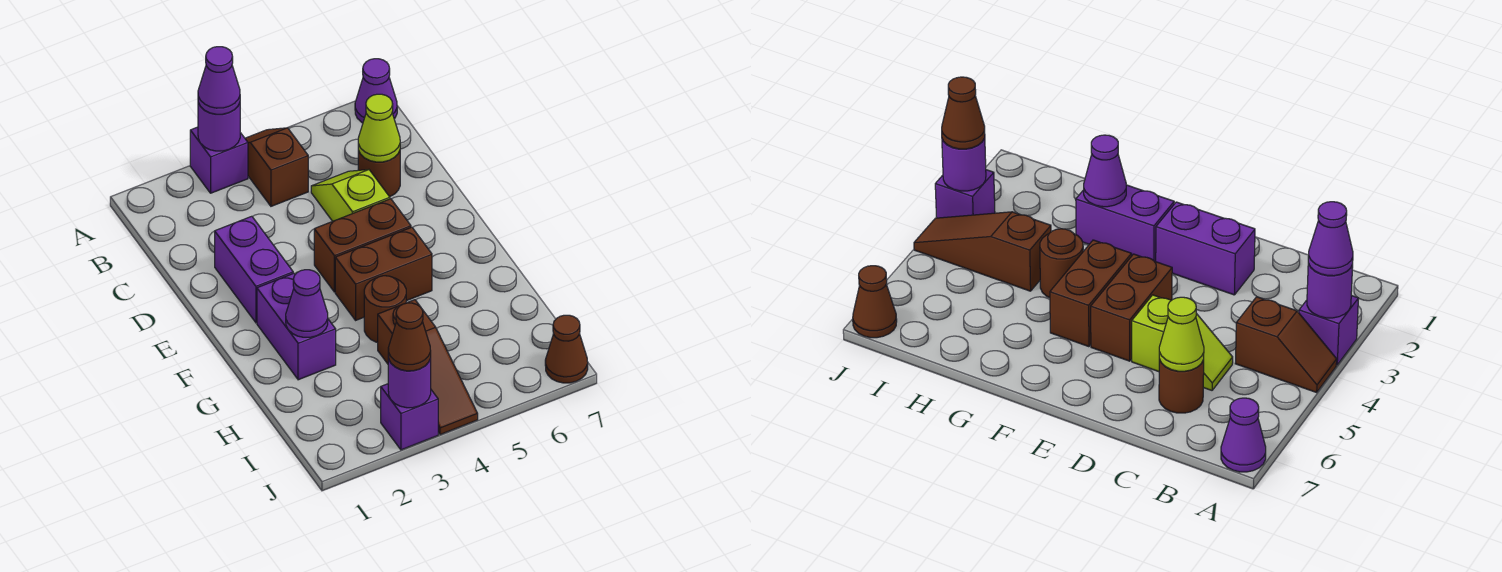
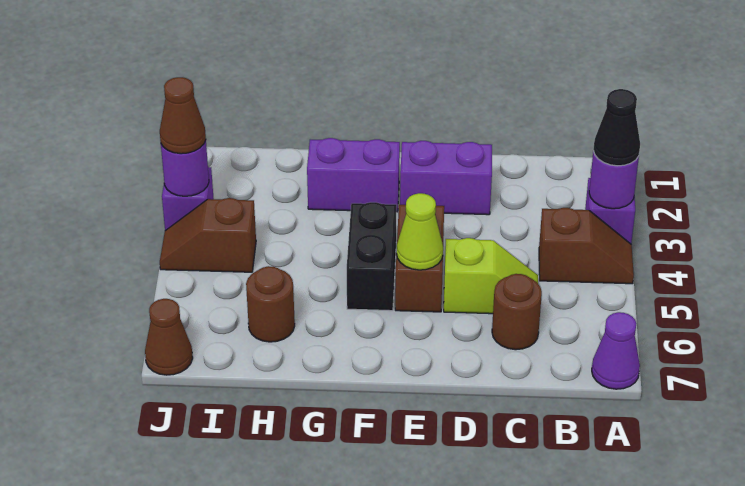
purple 1x1 cone [198,47,240,114] -> black 1x1 cone [593,89,640,166]
lime 1x1 cone [358,94,400,162] -> lime 1x1 cone moved to [397,193,443,270]
brown 1x2 brick [335,227,432,320] -> black 1x2 brick [347,202,397,311]
purple 1x1 cone [286,270,328,337] -> none
brown 1x1 round brick [364,276,406,343] -> brown 1x1 round brick moved to [246,266,295,342]
brown 1x3 slope [378,300,478,435] -> brown 1x2 slope [160,198,256,272]

